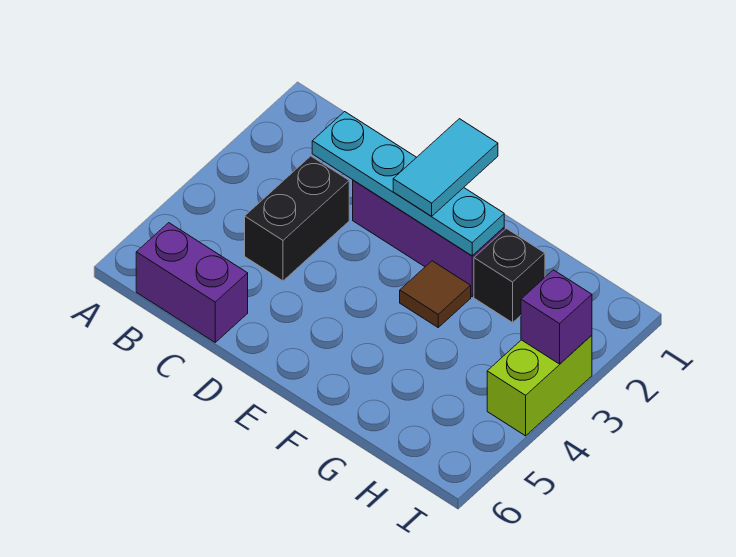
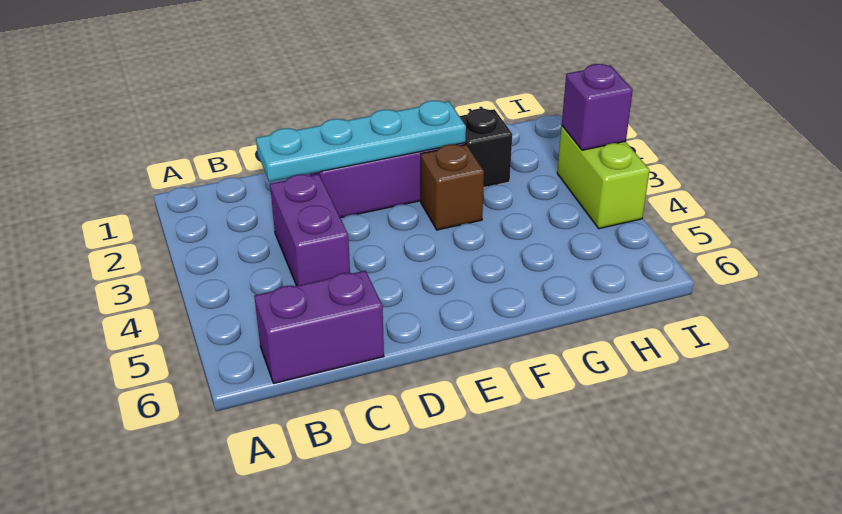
black 1x2 brick [245,156,349,281] -> purple 1x2 brick [270,174,350,286]
cyan 1x2 tile [393,119,498,216] -> none
brown 1x1 tile [400,261,471,327] -> brown 1x1 brick [421,144,484,230]

